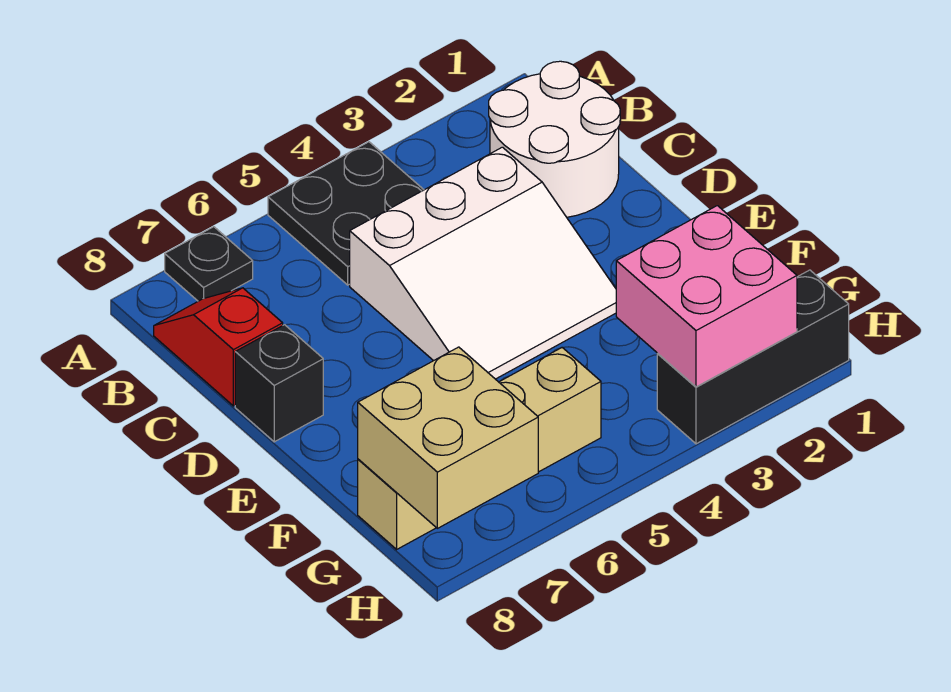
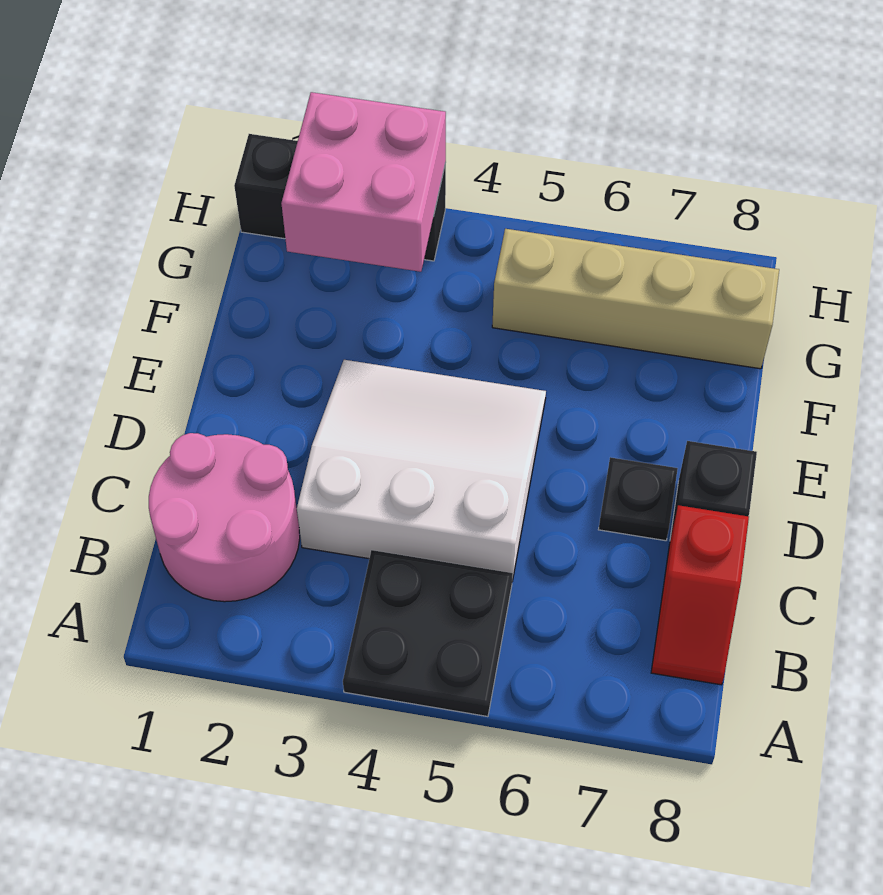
black 1x1 plate [165,227,253,301] -> black 1x1 plate moved to [598,457,678,541]
white 2x2 round brick [489,61,620,217] -> pink 2x2 round brick [149,433,300,602]
tan 2x2 brick [358,347,538,528] -> none

